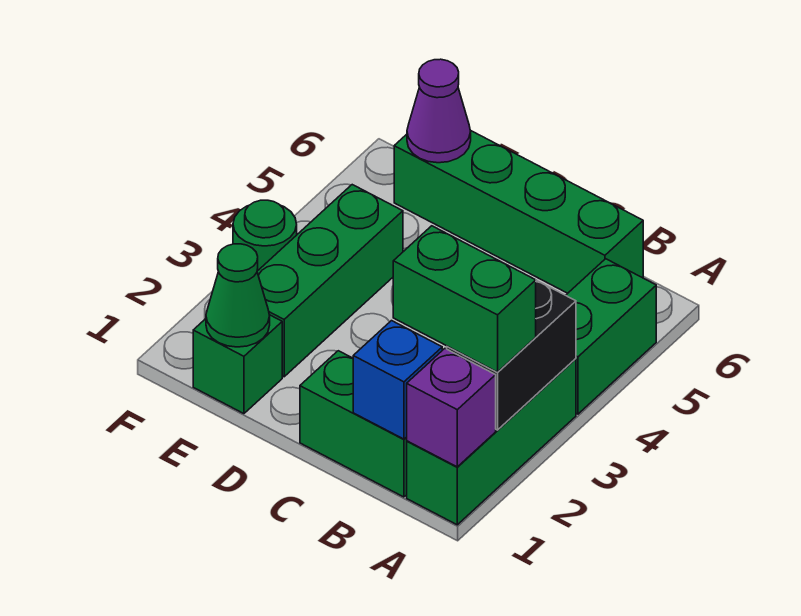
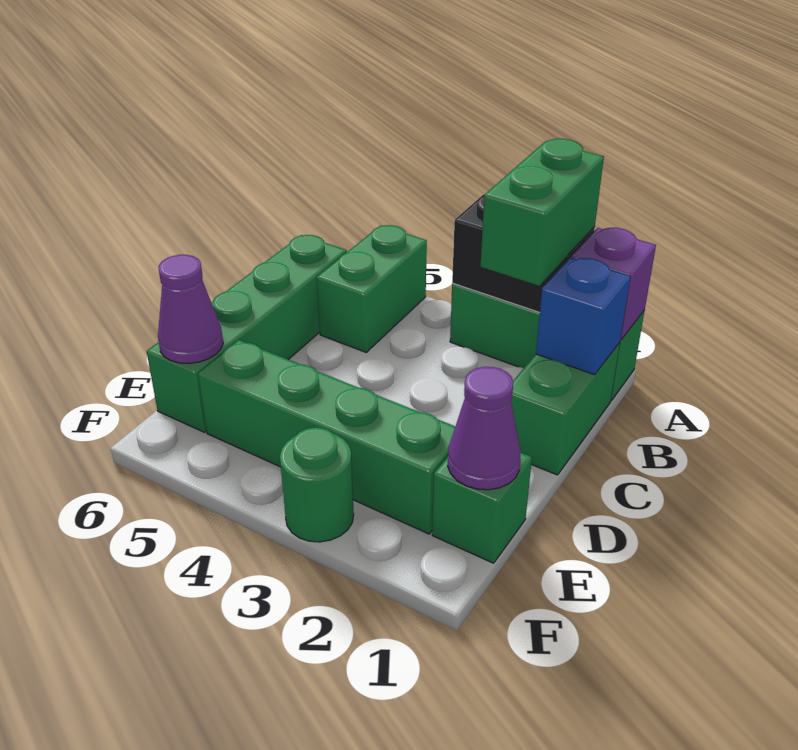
green 1x2 brick [566,259,656,414] -> green 1x2 brick turned to [317,225,427,352]
green 1x1 cone [206,244,270,347] -> purple 1x1 cone [448,367,520,490]
green 1x3 brick [257,185,403,377] -> green 1x4 brick [198,340,455,534]

